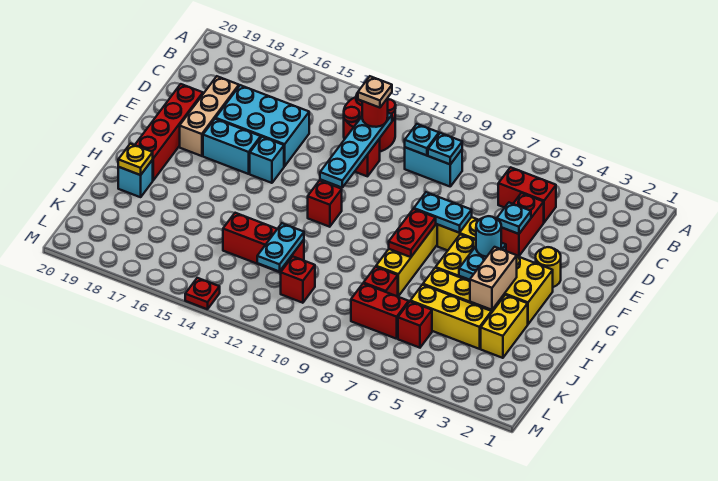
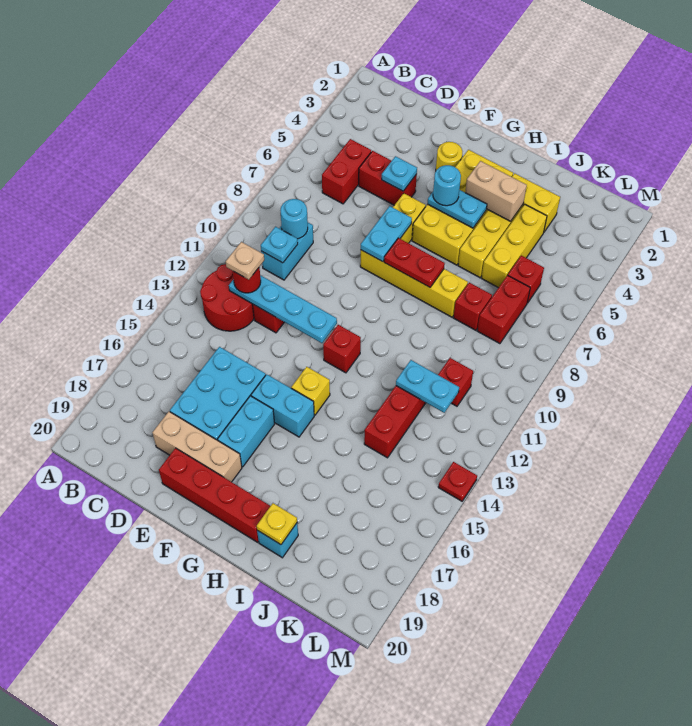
cyan 1x1 plate [428,133,462,164] -> cyan 1x1 round brick [280,199,308,239]
cyan 1x1 brick [250,137,284,183] -> cyan 1x2 brick [251,374,314,437]
none -> yellow 1x1 brick [291,367,330,415]

